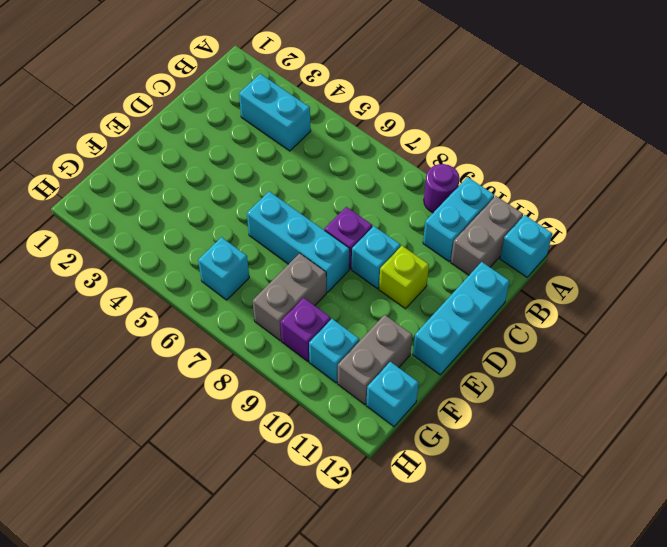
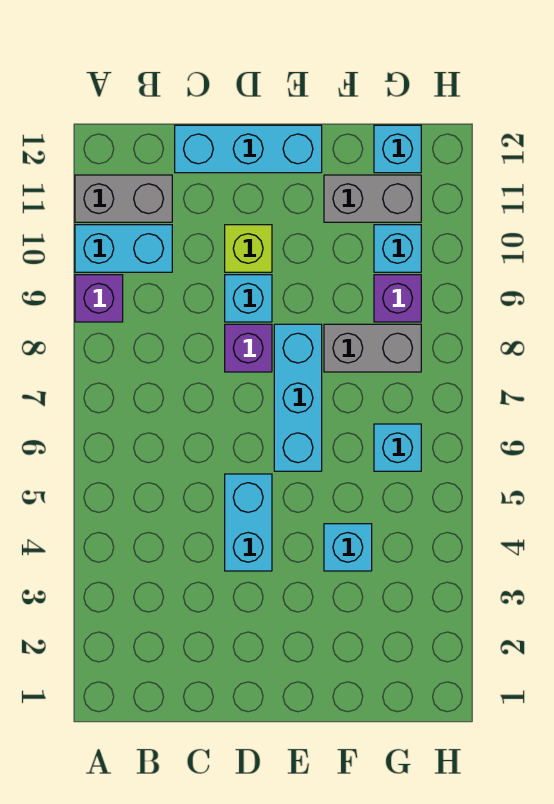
purple 1x1 round brick [424,164,460,213] -> purple 1x1 brick [75,275,123,322]
cyan 1x1 brick [500,215,552,277] -> cyan 1x1 brick moved to [324,524,372,571]
cyan 1x2 brick [239,74,311,151] -> cyan 1x2 brick moved to [225,474,272,571]

